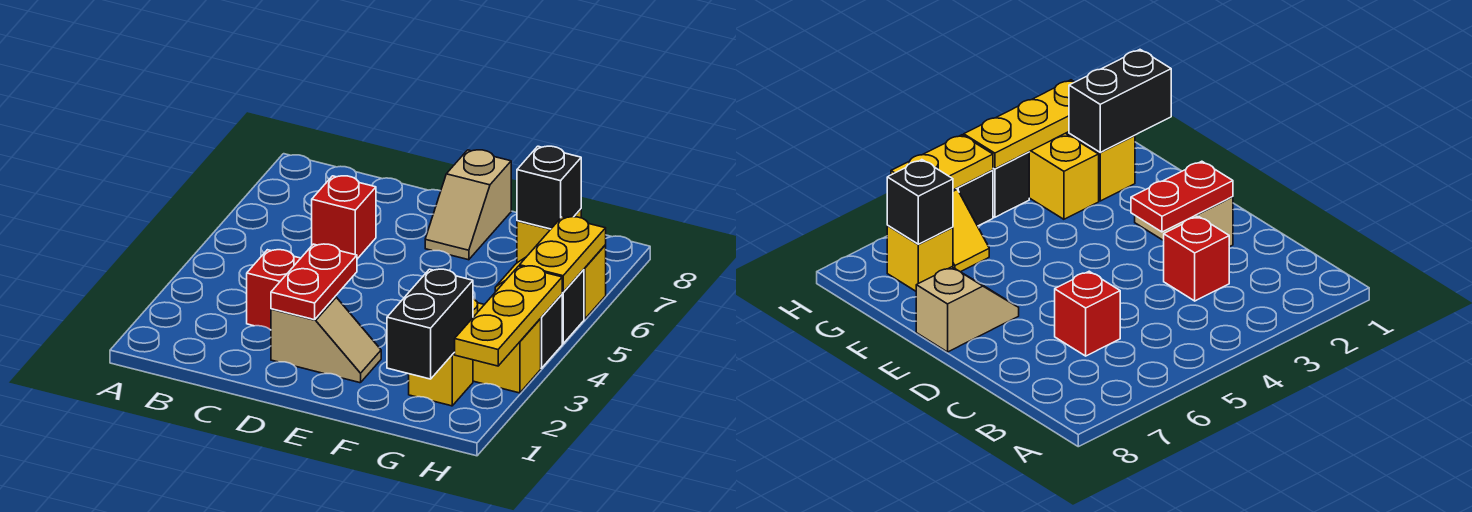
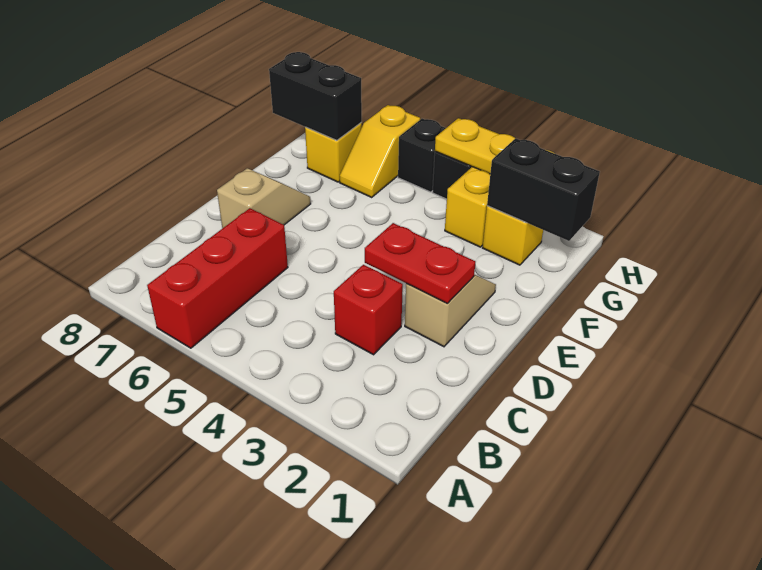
red 1x1 brick [312,176,376,259] -> red 1x3 brick [147,208,288,348]
tan 1x2 slope [425,150,511,260] -> tan 1x2 slope turned to [217,168,311,228]
black 1x1 brick [517,146,581,229] -> black 1x2 brick [269,52,362,141]
yellow 1x2 plate [520,217,606,292] -> none

